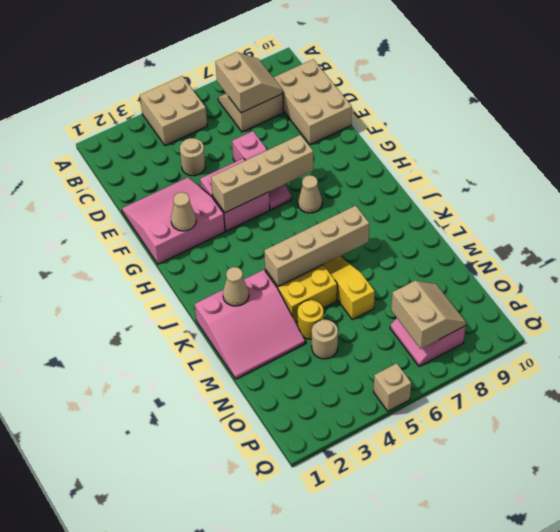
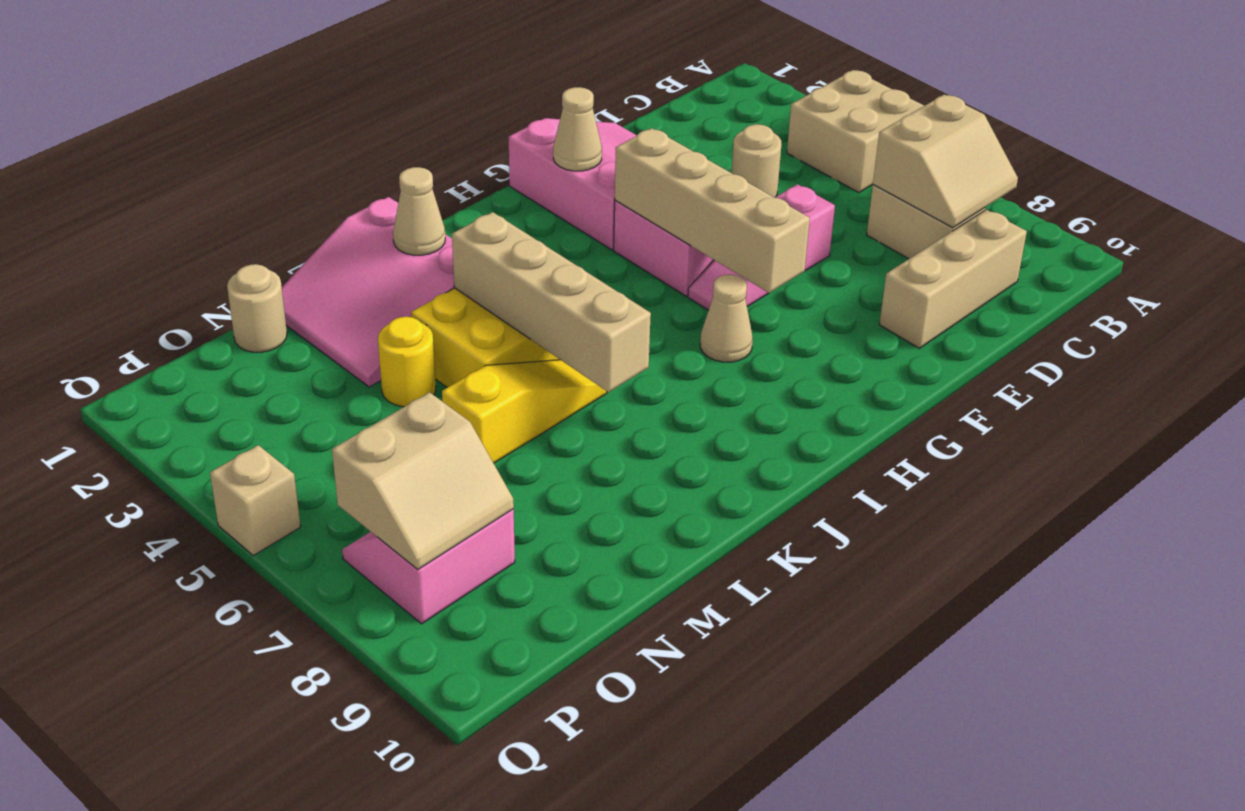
tan 2x3 brick [273,59,352,145] -> tan 1x3 brick [879,210,1027,348]
tan 1x1 round brick [312,320,338,359] -> tan 1x1 round brick moved to [227,264,287,352]

